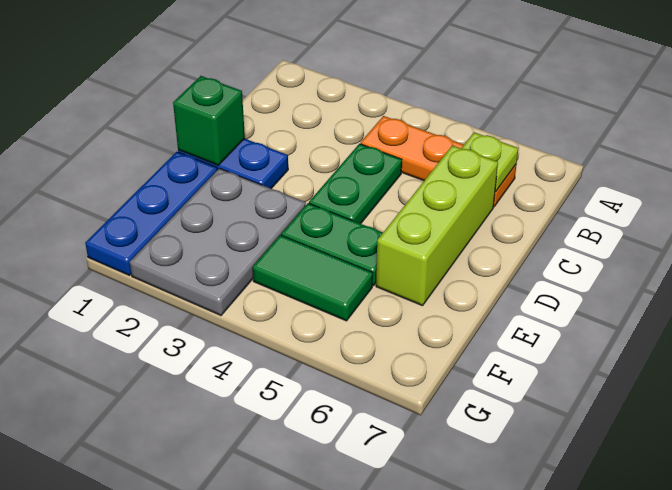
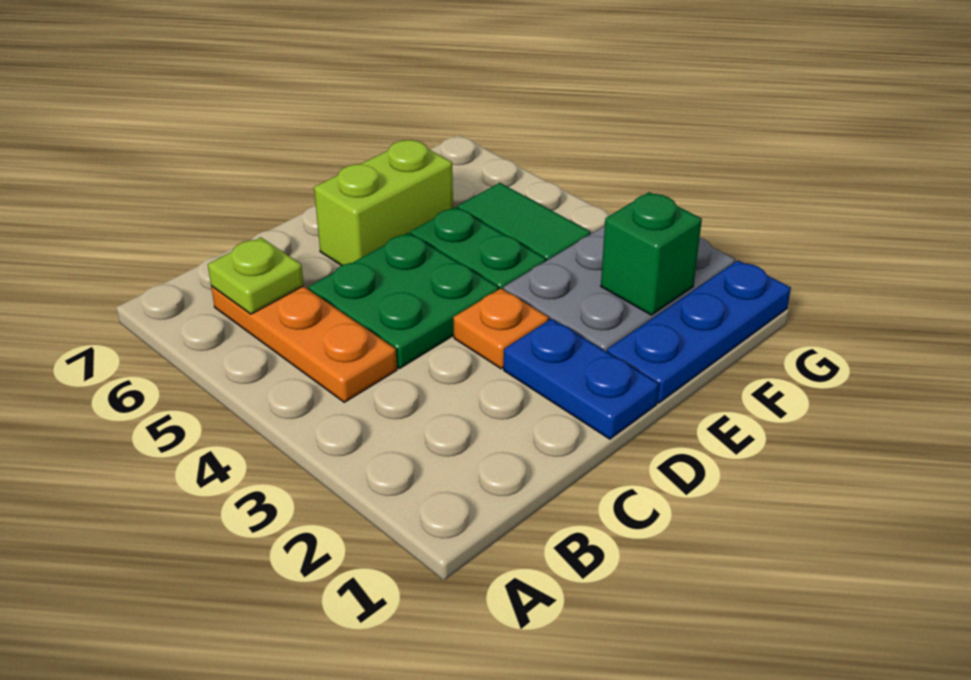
green 1x2 plate [309,144,402,224] -> green 2x2 plate [309,233,499,369]
lime 1x3 brick [376,146,498,306] -> lime 1x2 brick [314,140,453,266]
green 1x1 brick [173,76,245,165] -> green 1x1 brick moved to [601,192,702,315]
none -> orange 1x1 plate [453,289,549,369]

